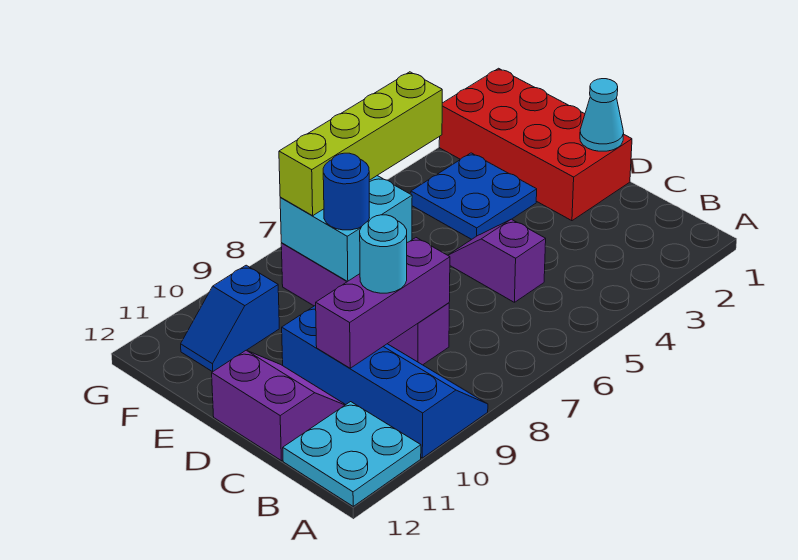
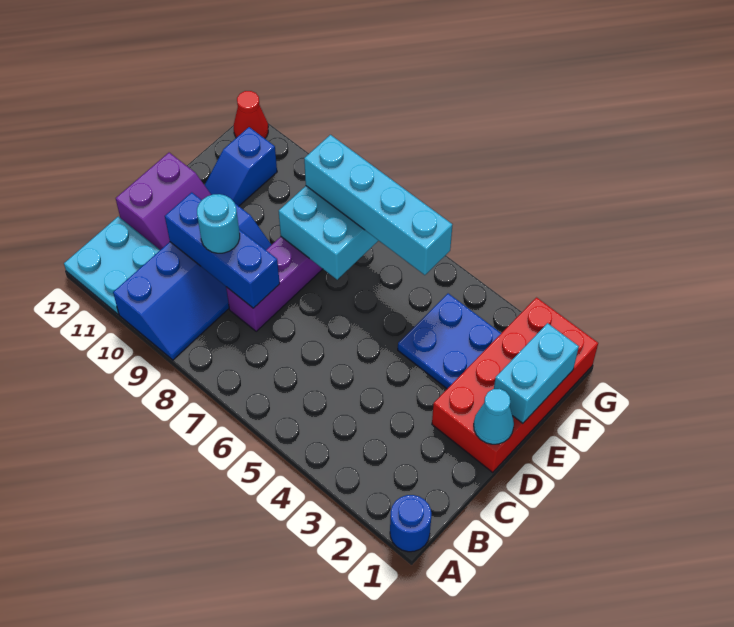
purple 1x2 slope [448,219,546,302] -> none
purple 1x3 brick [316,238,450,368] -> blue 1x3 brick [165,192,280,308]
none -> cyan 1x2 brick [494,323,579,423]
blue 1x1 round brick [323,153,369,230] -> blue 1x1 round brick moved to [390,495,431,552]
lime 1x4 brick [279,72,442,216] -> cyan 1x4 brick [304,135,452,275]
blue 1x2 slope [181,265,279,372] -> blue 1x2 slope turned to [205,127,277,206]
none -> red 1x1 cone [234,91,268,138]

